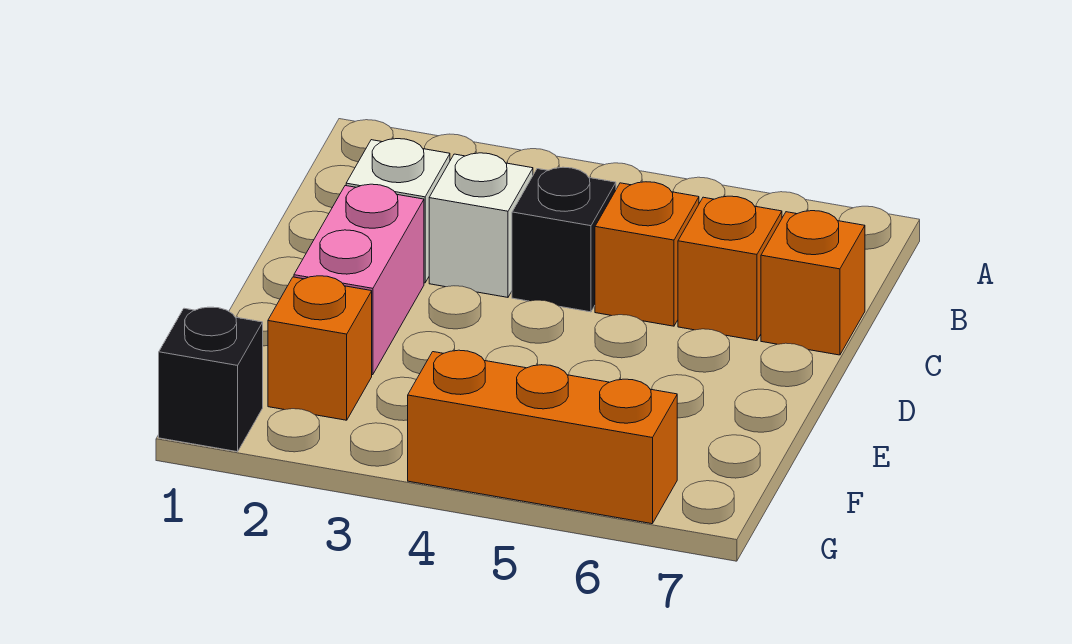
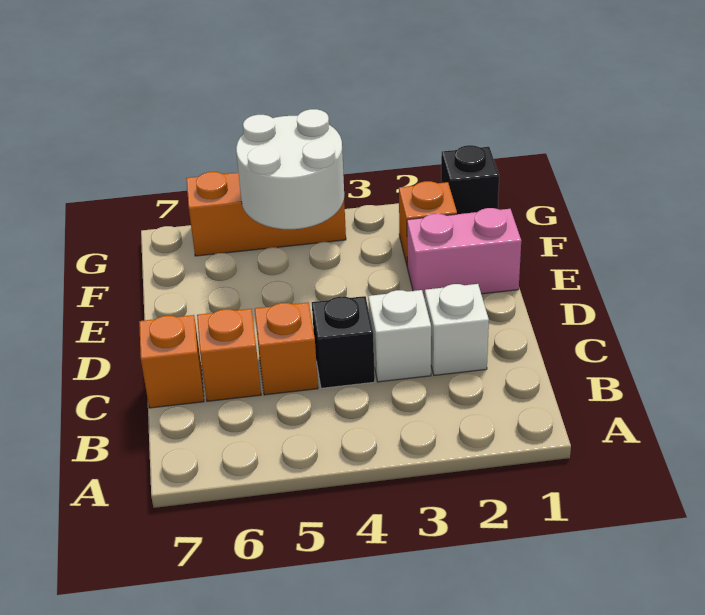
pink 1x2 brick [294,184,424,375] -> pink 1x2 brick turned to [407,208,521,299]
none -> white 2x2 round brick [236,109,344,229]

